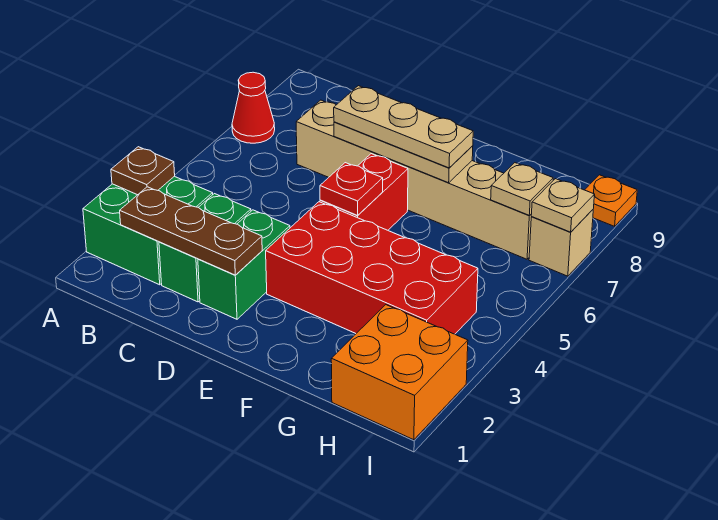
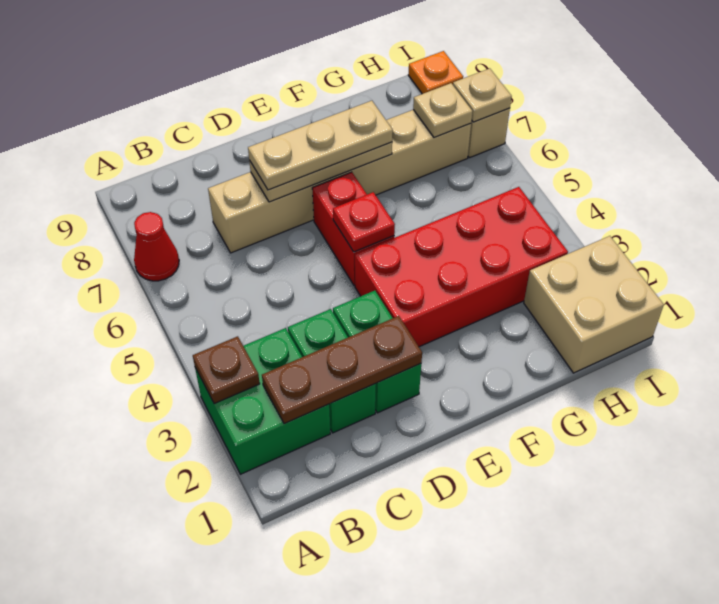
orange 2x2 brick [331,305,468,440] -> tan 2x2 brick [524,236,664,373]

